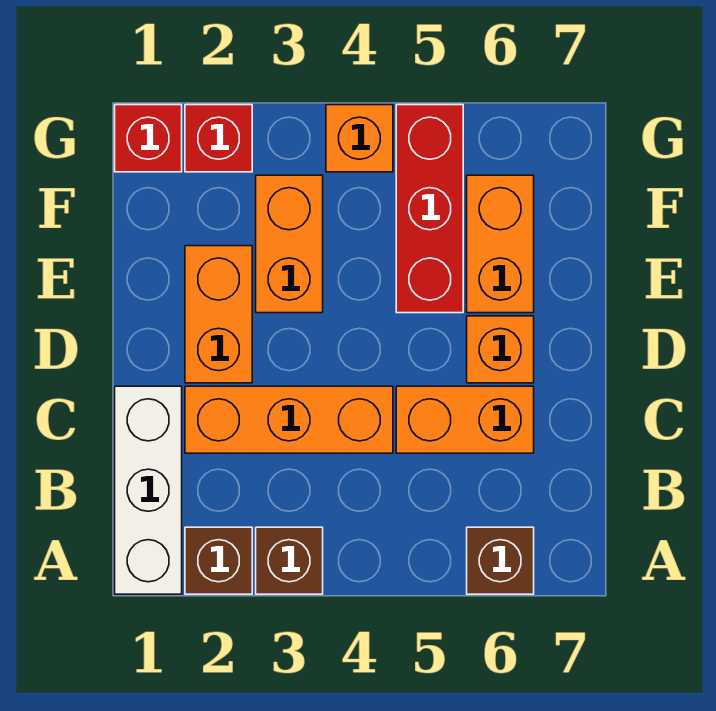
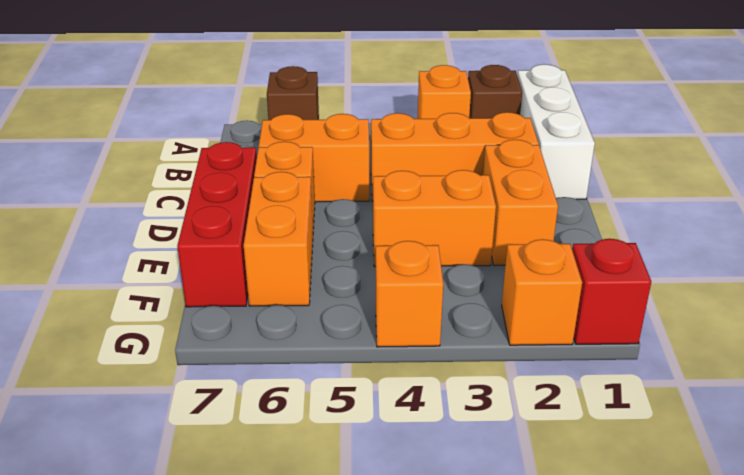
brown 1x1 brick [256,527,323,594] -> orange 1x1 brick [418,65,471,119]
orange 1x2 brick [256,175,323,313] -> orange 1x2 brick turned to [373,170,496,267]
red 1x3 brick [396,105,463,313] -> red 1x3 brick moved to [177,142,257,307]
red 1x1 brick [185,105,252,172] -> orange 1x1 brick [502,239,582,345]

